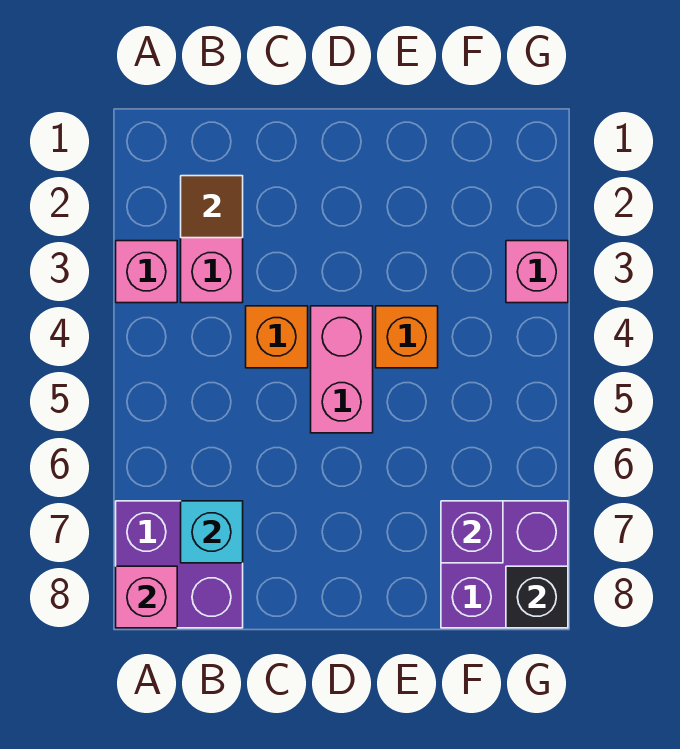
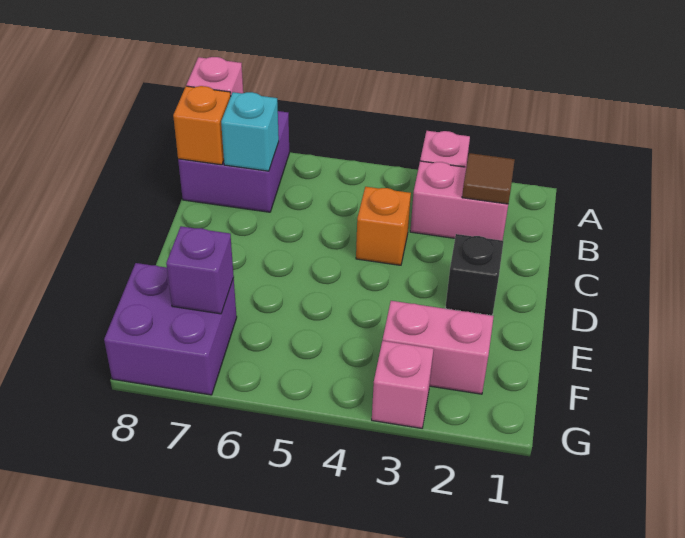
pink 1x2 brick [311,306,373,433] -> pink 1x2 brick moved to [383,301,494,394]
orange 1x1 brick [376,306,438,368] -> orange 1x1 brick moved to [173,86,231,165]
black 1x1 brick [506,566,568,628] -> black 1x1 brick moved to [445,234,503,316]

